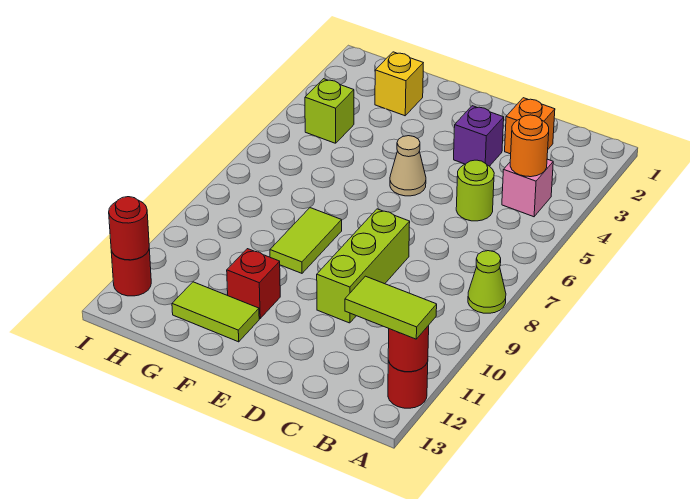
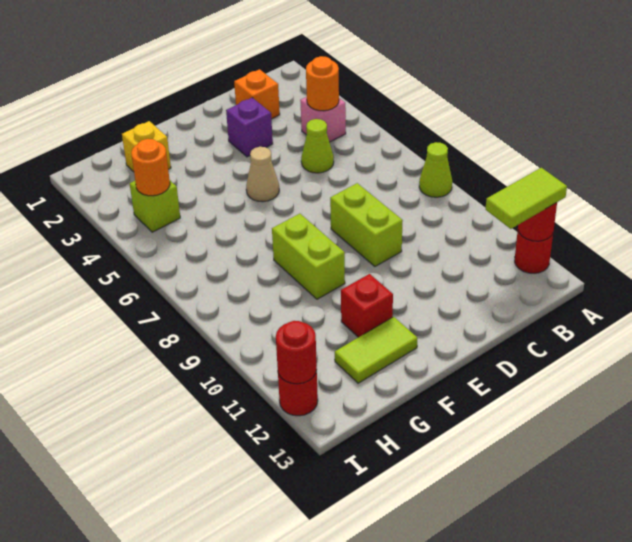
lime 1x1 round brick [456,160,494,221] -> lime 1x1 cone [301,119,334,173]
lime 1x3 brick [317,209,410,323] -> lime 1x2 brick [330,183,403,266]
lime 1x2 tile [270,208,342,273] -> lime 1x2 brick [272,214,345,299]
none -> orange 1x1 round brick [131,139,170,196]

